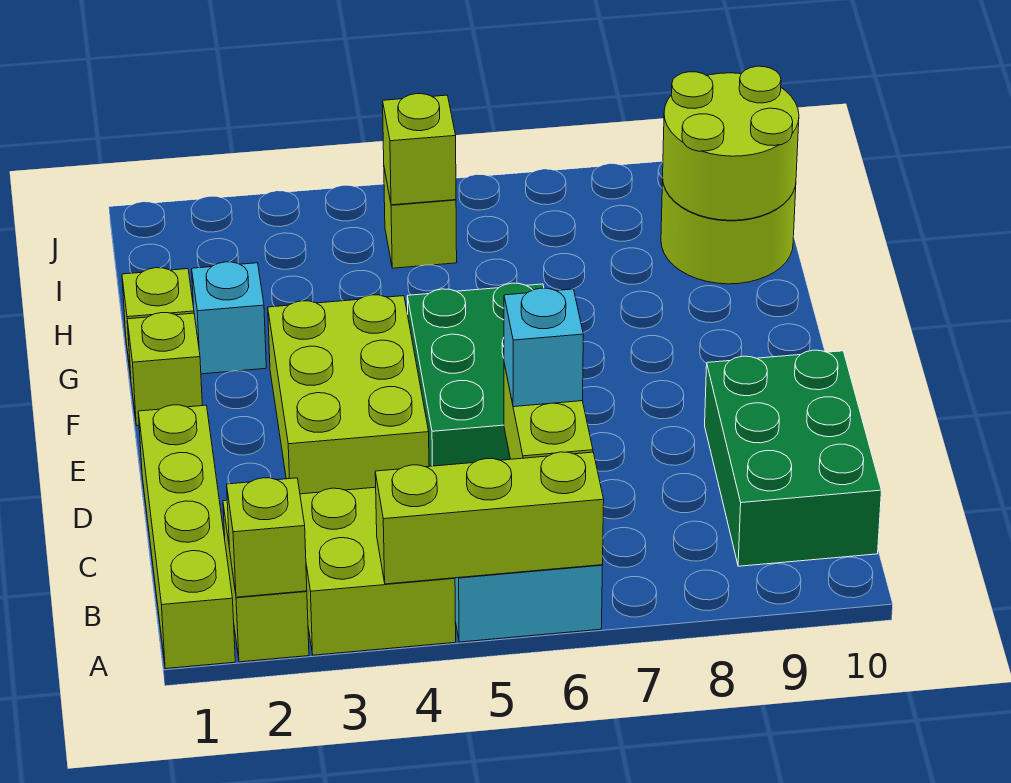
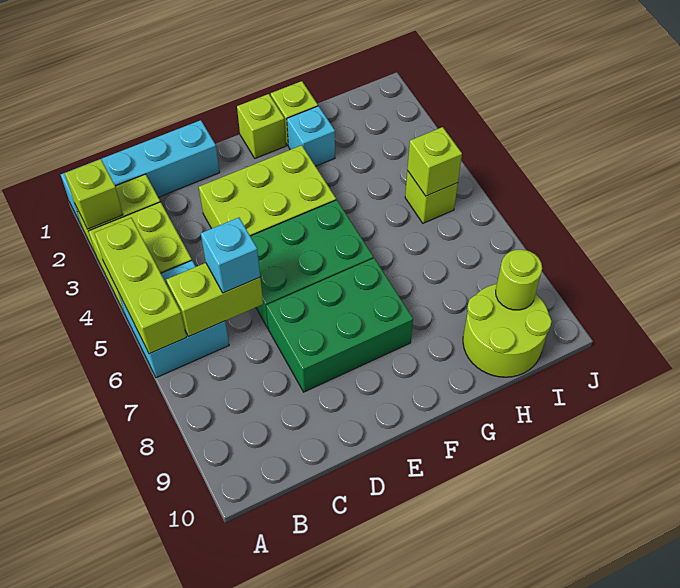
lime 1x4 brick [138,405,235,669] -> cyan 1x4 brick [61,120,220,226]
green 2x3 brick [705,350,882,566] -> green 2x3 brick moved to [266,258,413,392]
lime 2x2 round brick [663,66,799,220] -> lime 1x1 round brick [496,250,542,310]

